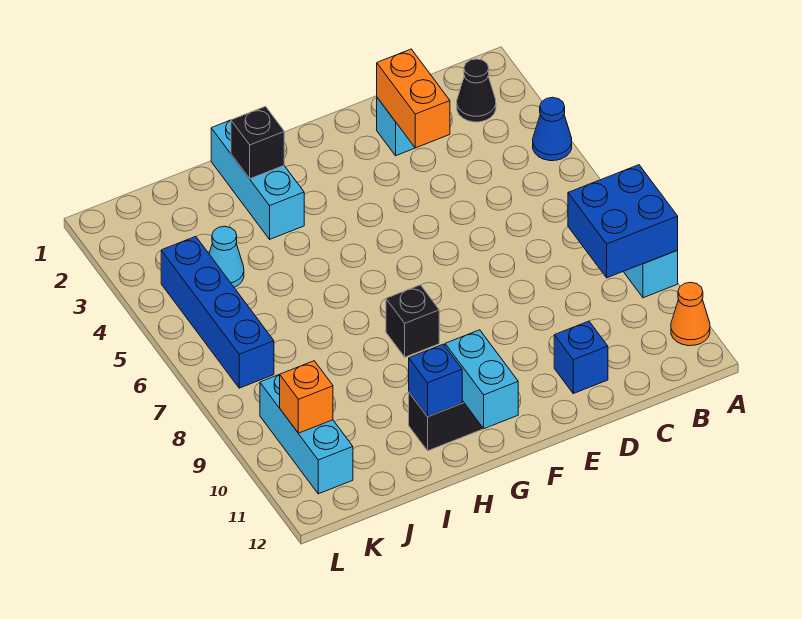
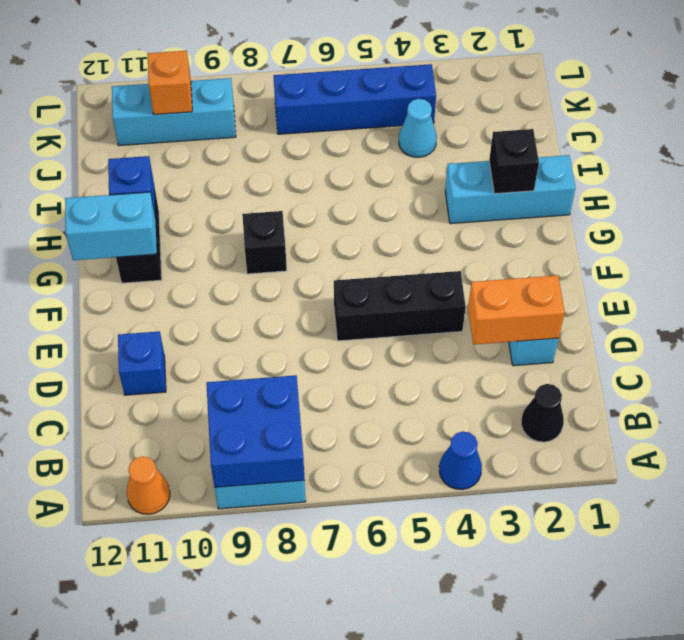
none -> black 1x3 brick [334,271,466,341]

